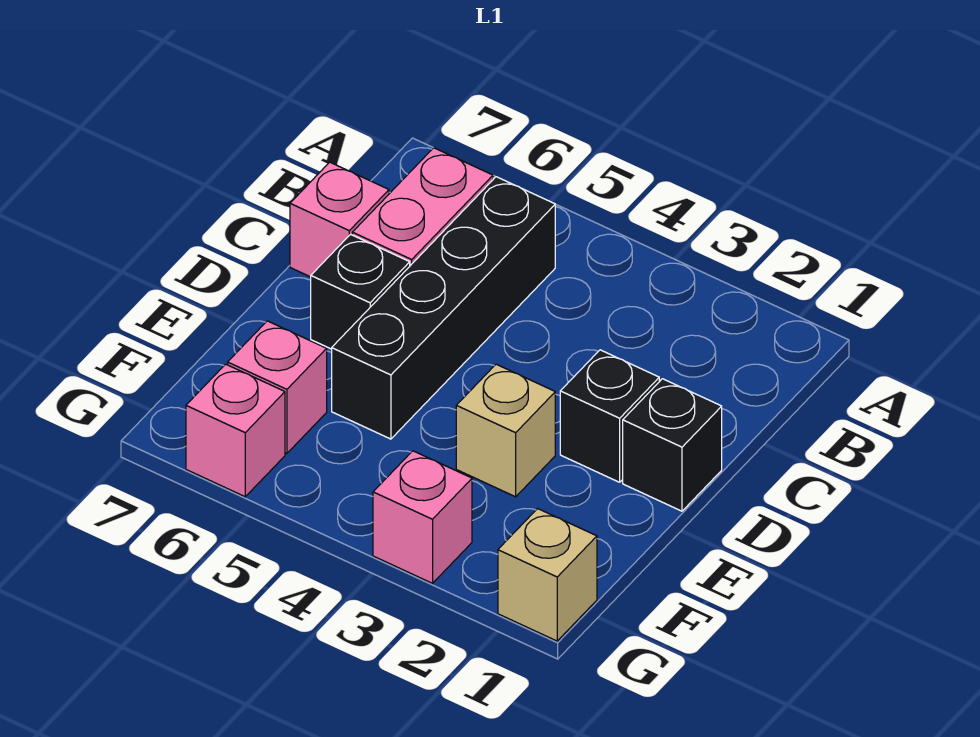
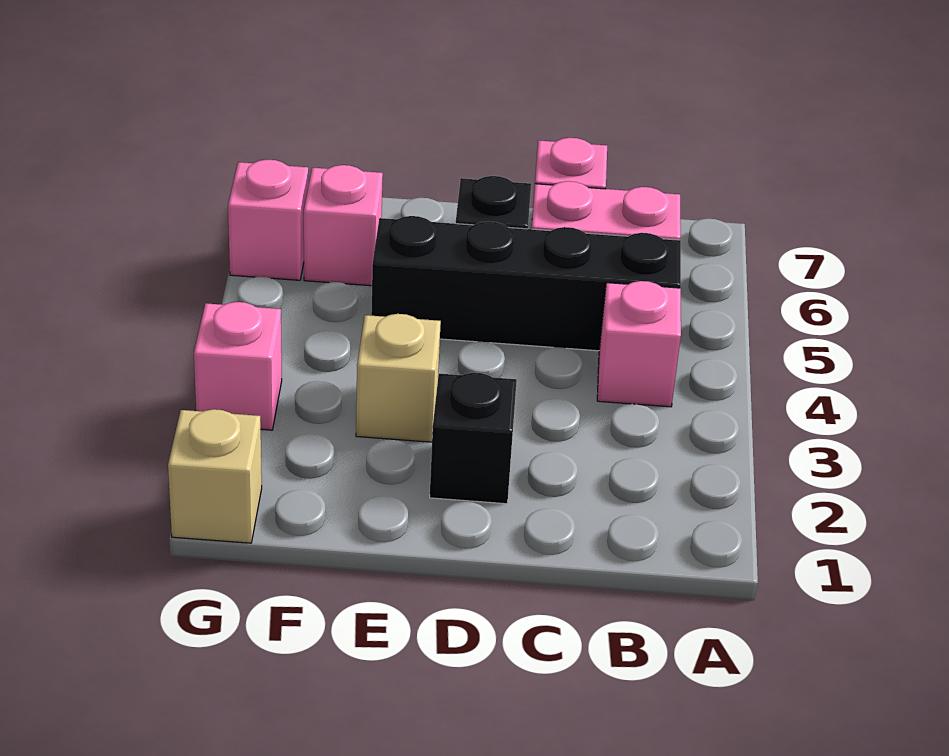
none -> pink 1x1 brick [597,281,681,407]
black 1x1 brick [623,379,722,511] -> none

